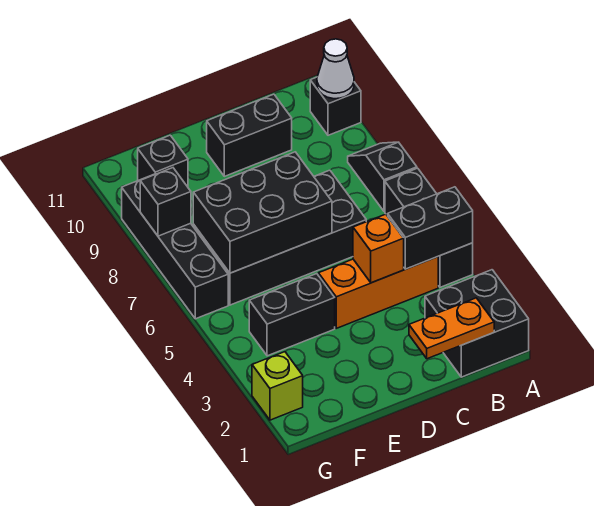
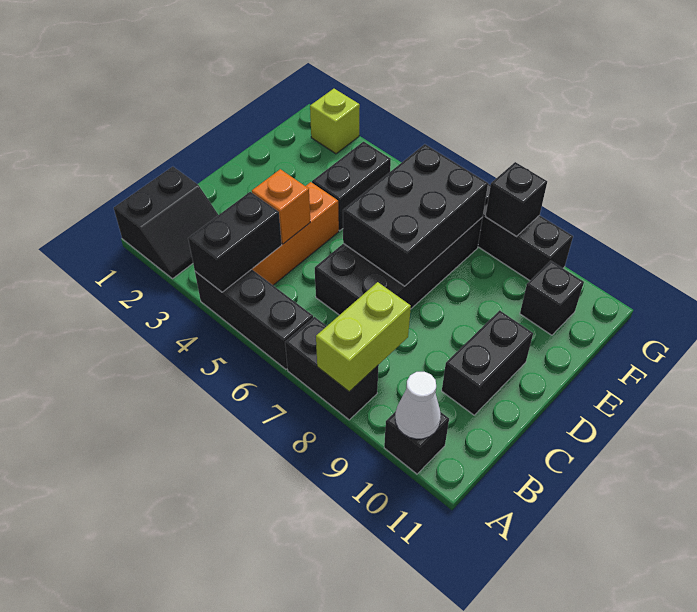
black 2x2 brick [425,270,529,377] -> black 2x2 slope [114,166,218,279]
black 1x2 slope [348,142,417,211] -> black 1x2 brick [285,317,379,420]
none -> lime 1x2 brick [316,282,411,392]
orange 1x2 plate [409,298,494,359] -> none

